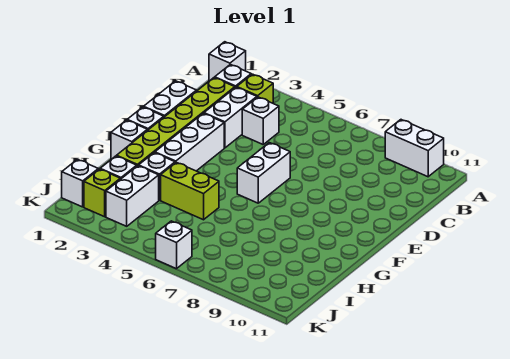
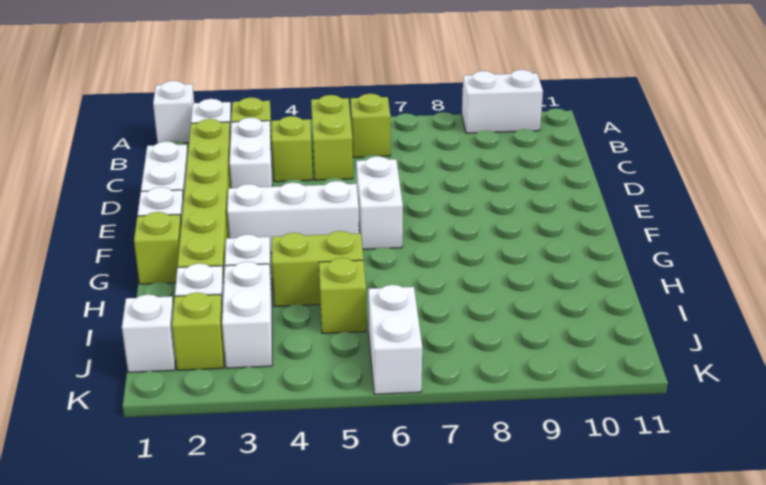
none -> lime 1x2 brick [311,95,353,180]
none -> lime 1x1 brick [351,94,390,157]
white 1x1 brick [242,97,279,144] -> lime 1x1 brick [272,116,313,182]
white 1x3 brick [155,113,224,171] -> white 1x3 brick turned to [227,181,359,253]
white 1x1 brick [111,120,147,159] -> lime 1x1 brick [134,212,181,284]
none -> lime 1x1 brick [319,258,366,333]
white 1x1 brick [156,221,192,269] -> white 1x2 brick [368,285,422,394]

